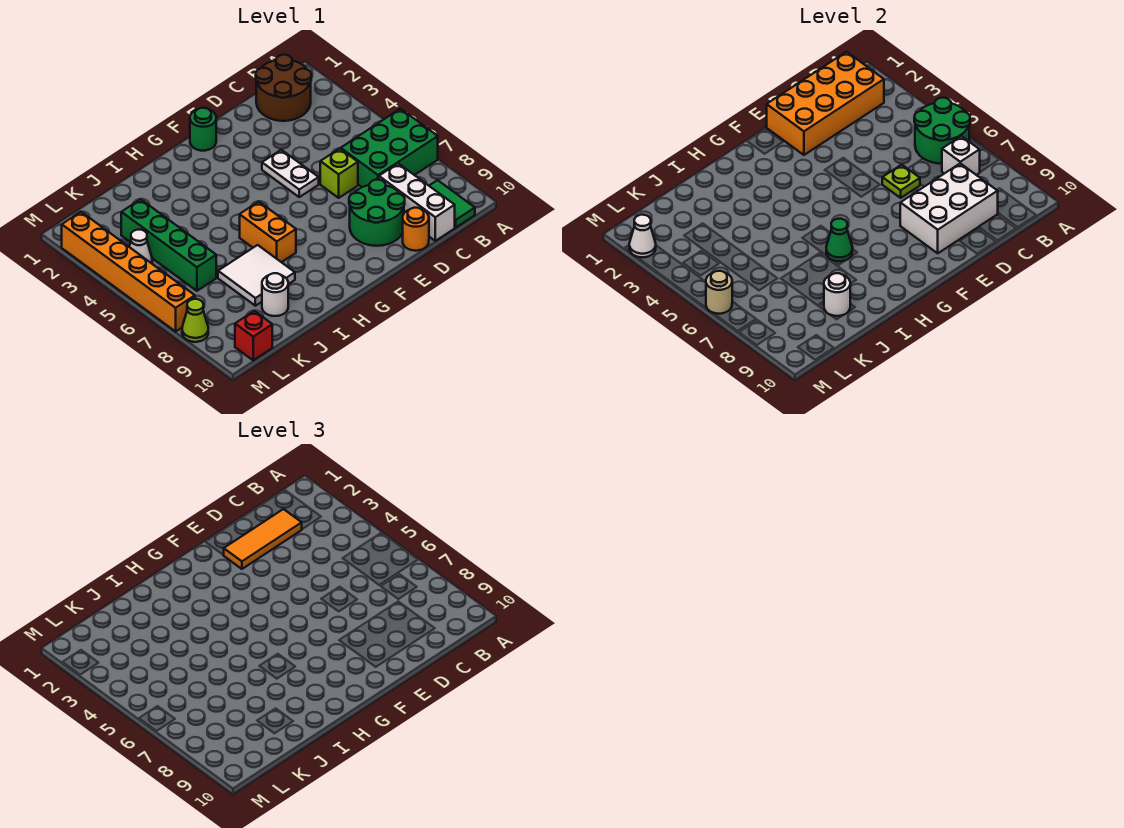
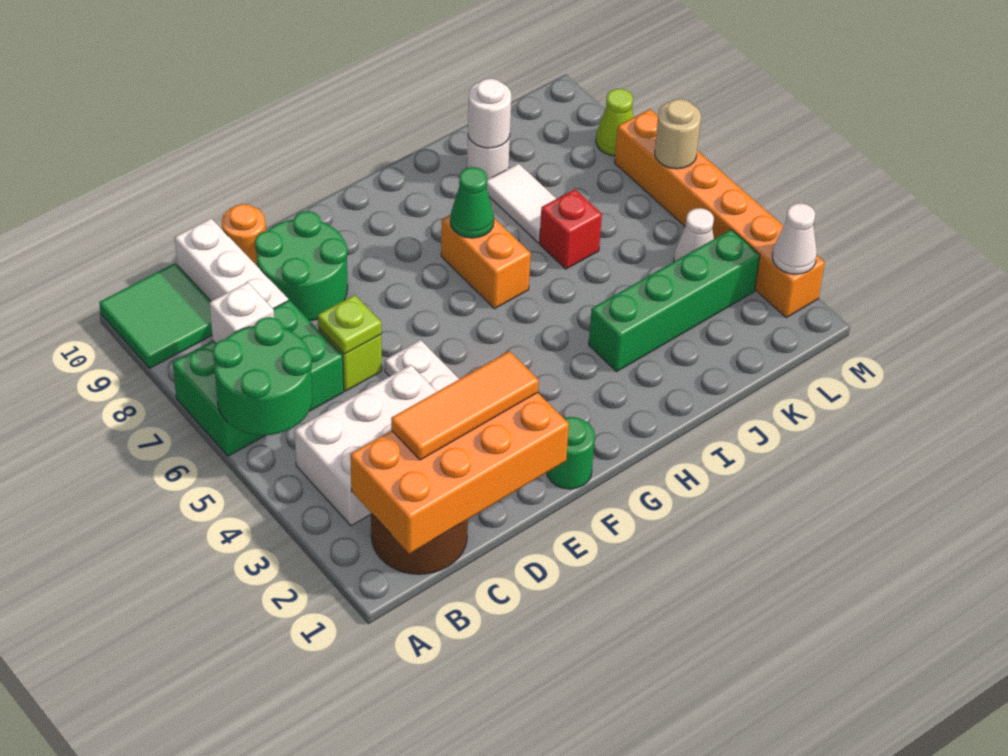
green 1x2 tile [429,180,475,228] -> green 2x2 tile [99,263,212,368]
white 2x3 brick [900,163,998,253] -> white 2x3 brick moved to [294,365,437,526]
white 2x2 tile [218,245,295,306] -> white 1x2 tile [486,164,556,243]
green 1x4 brick [121,199,216,291] -> green 1x4 brick turned to [589,229,760,372]
red 1x1 brick [235,311,272,360] -> red 1x1 brick moved to [539,189,602,269]

